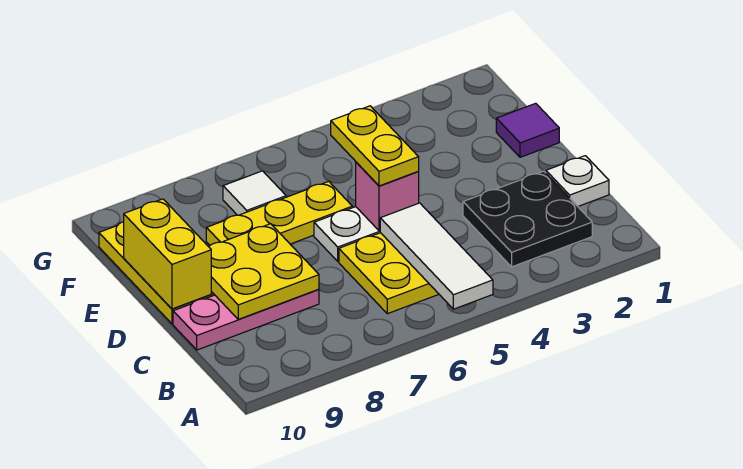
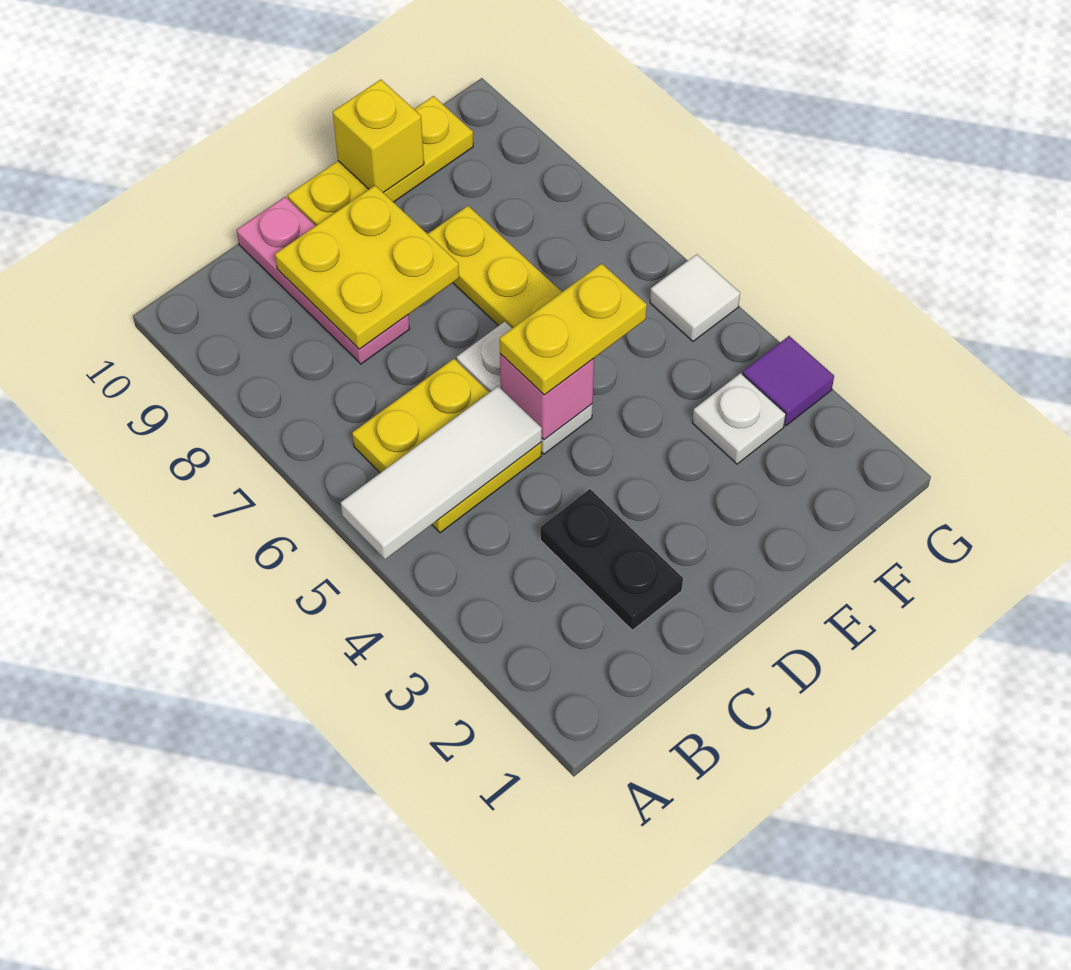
black 2x2 plate [463,171,592,267] -> black 1x2 plate [540,489,683,630]
white 1x1 plate [546,156,609,206] -> white 1x1 plate moved to [692,373,786,464]
yellow 1x2 brick [124,199,211,309] -> yellow 1x1 brick [333,79,424,193]
purple 1x1 tile [496,103,559,157] -> purple 1x1 tile moved to [743,336,834,426]
white 1x1 tile [223,171,286,215] -> white 1x1 tile moved to [650,254,740,341]

